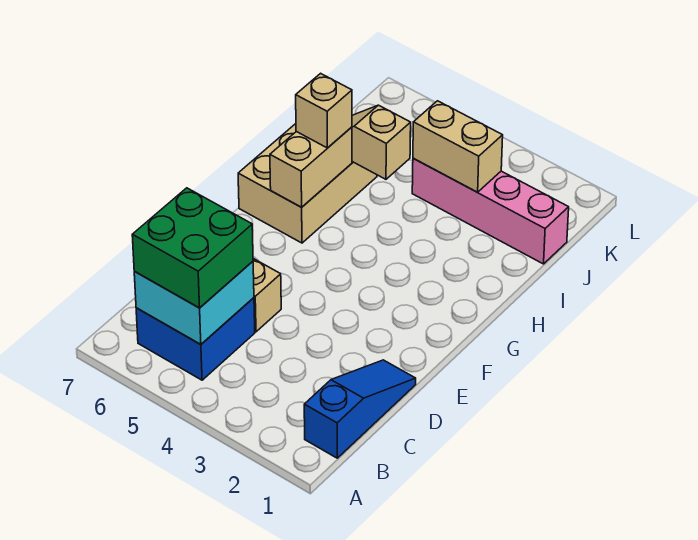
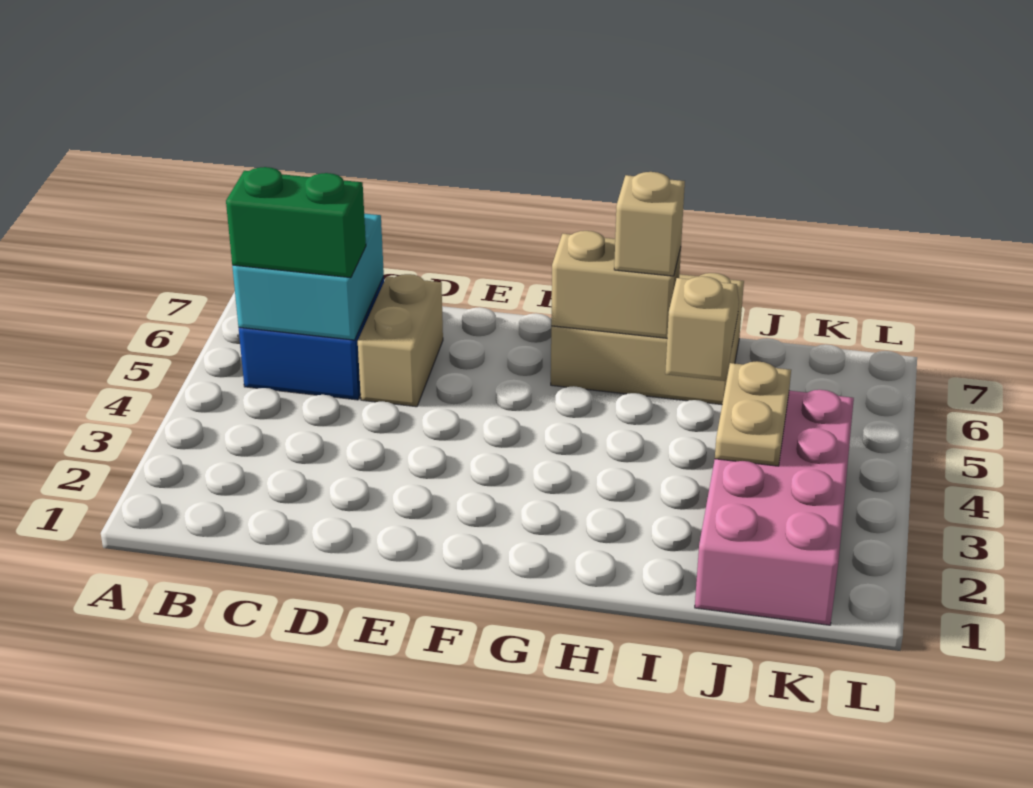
blue 1x3 slope [304,360,416,458] -> none
green 2x2 brick [132,188,253,308] -> green 1x2 brick [226,167,366,278]
pink 1x4 brick [412,158,569,264] -> pink 2x4 brick [695,390,854,625]
tan 1x2 brick [413,101,503,192] -> tan 1x2 plate [715,361,791,466]

